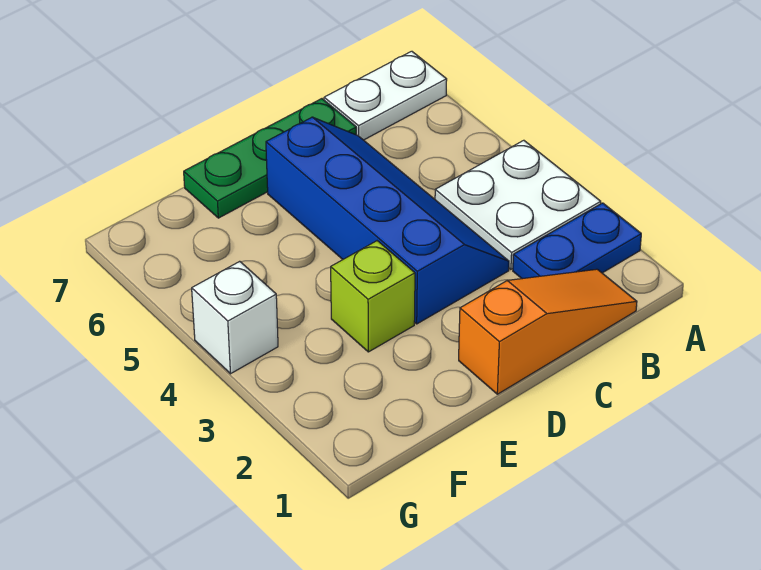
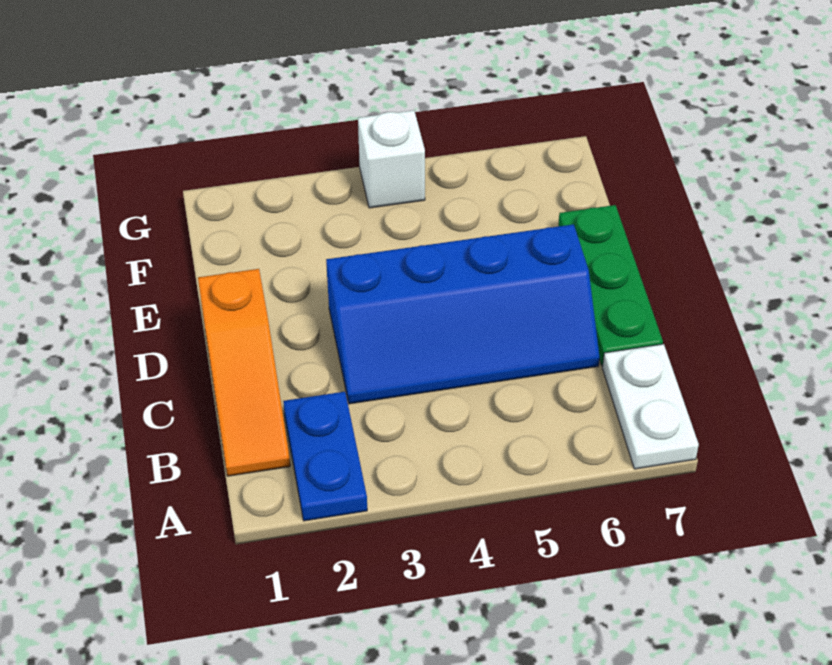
white 2x2 plate [435,140,601,269] -> none
lime 1x1 brick [331,241,415,352] -> none

